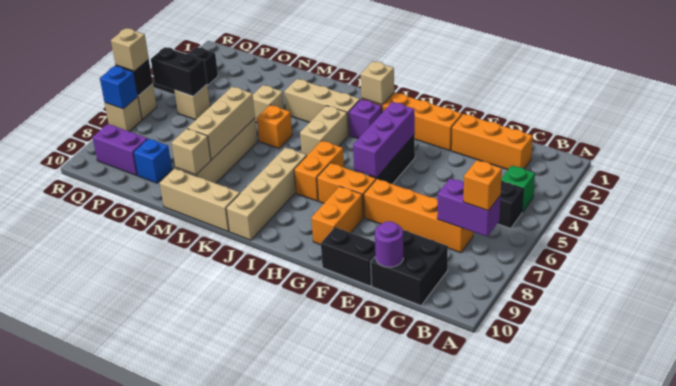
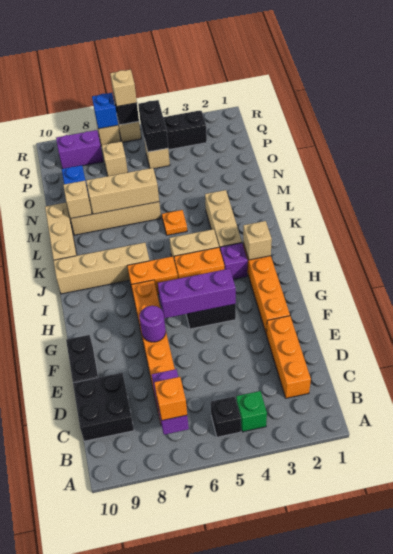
purple 1x1 round brick [375,221,403,267] -> purple 1x1 round brick moved to [139,306,166,342]
orange 1x2 brick [312,186,363,245] -> orange 1x2 brick moved to [174,247,224,279]
orange 1x1 brick [257,105,292,148] -> orange 1x1 plate [162,210,187,235]
tan 1x1 brick [253,85,284,123] -> tan 1x1 brick moved to [102,141,128,176]
purple 1x2 brick [92,124,148,175] -> purple 1x2 brick turned to [56,130,103,169]

